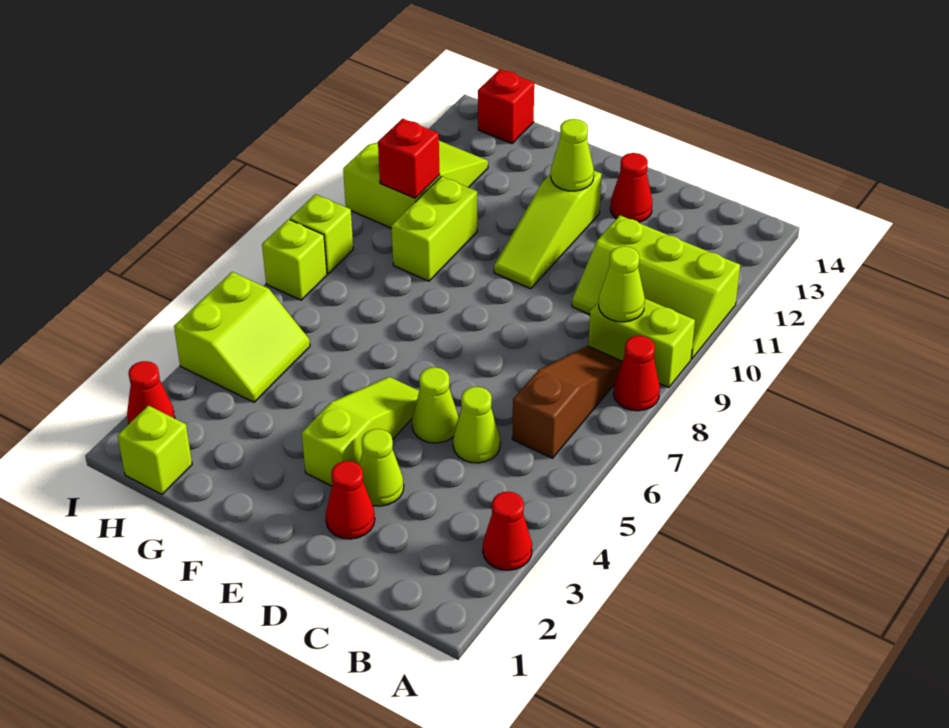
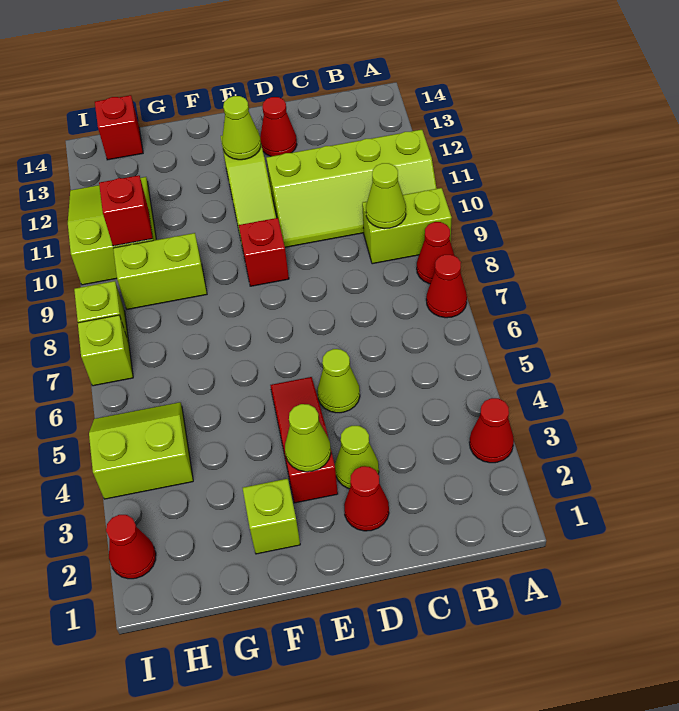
none -> red 1x1 cone [426,255,467,318]
lime 2x3 slope [572,215,740,359] -> lime 2x4 slope [266,130,437,247]
brown 1x3 slope [512,346,622,458] -> none
lime 1x1 cone [453,387,500,463] -> lime 1x1 cone moved to [285,404,331,472]
lime 1x3 slope [302,377,419,486] -> red 1x3 slope [270,377,338,503]
none -> red 1x1 brick [239,218,289,286]
lime 1x2 brick [392,176,477,281] -> lime 1x2 brick turned to [113,233,207,309]
lime 1x1 brick [118,406,192,494] -> lime 1x1 brick moved to [243,479,300,554]
lime 2x2 slope [174,272,310,402] -> lime 2x2 slope turned to [89,402,193,499]

